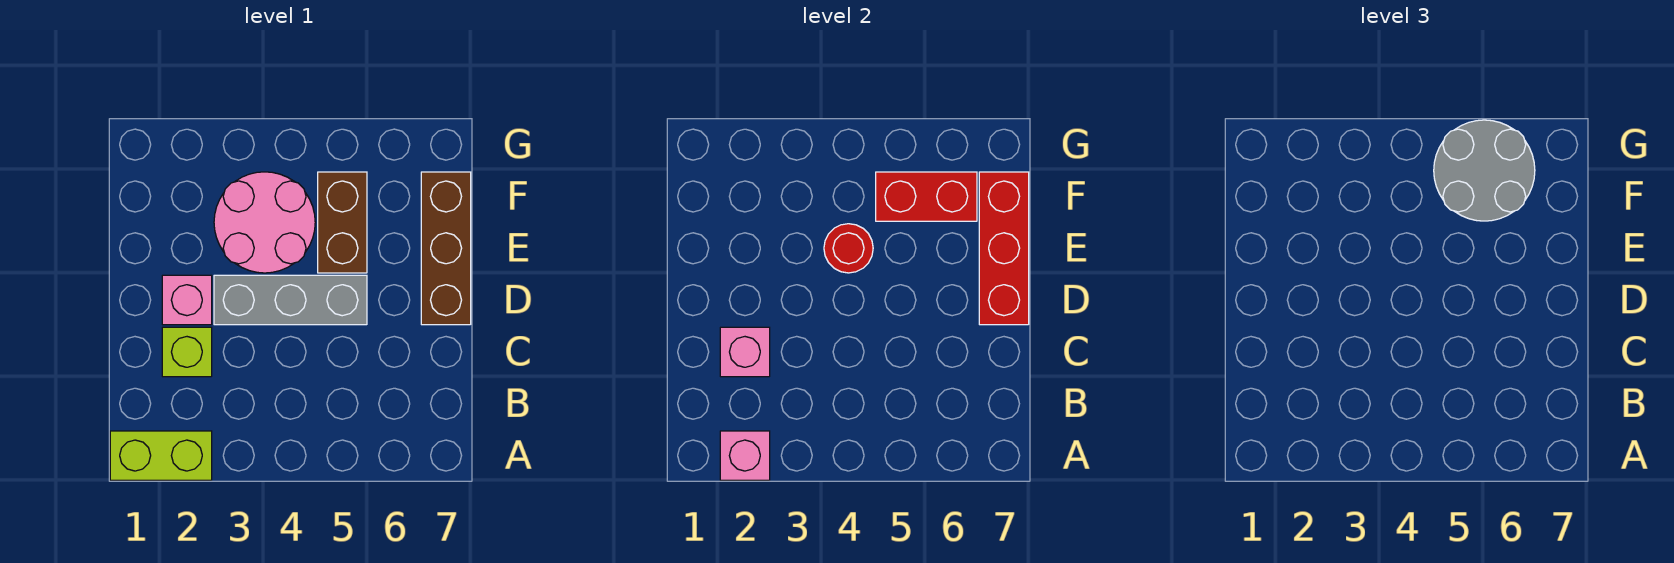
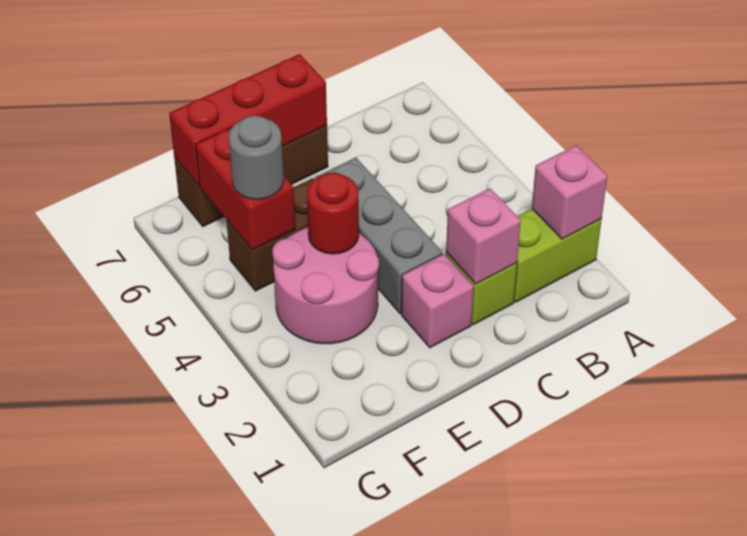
lime 1x2 brick [110,431,212,480] -> lime 1x2 brick turned to [514,209,602,302]
grey 2x2 round brick [1434,120,1535,221] -> grey 1x1 round brick [229,116,284,200]

